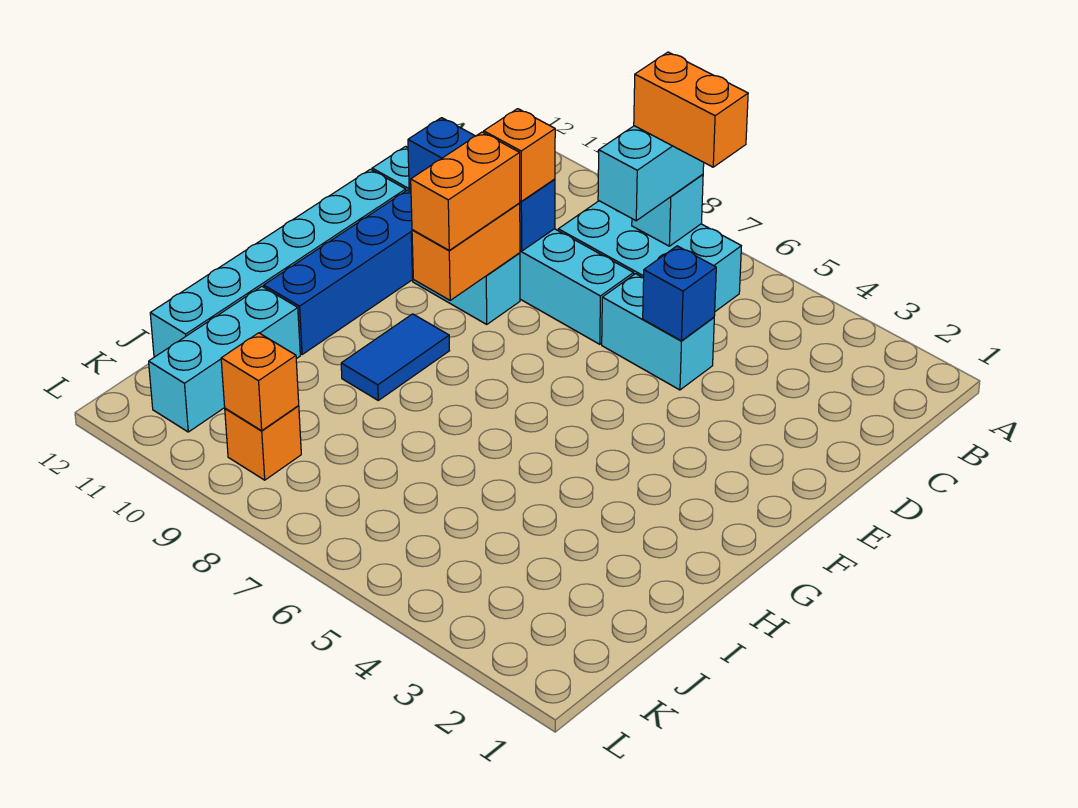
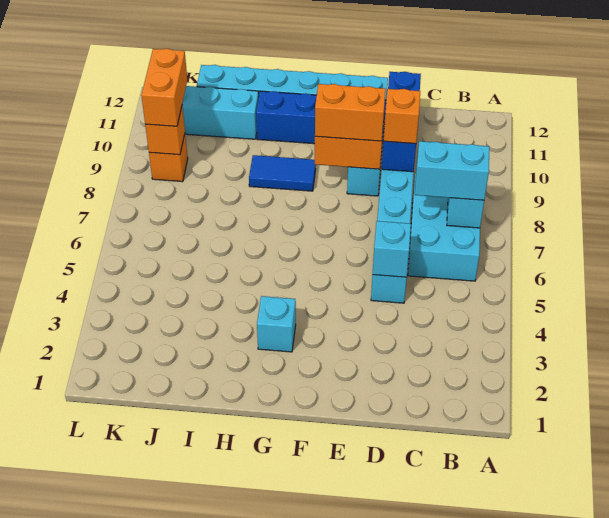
orange 1x2 brick [634,52,748,167] -> orange 1x2 brick moved to [141,49,187,126]
blue 1x1 brick [643,246,716,341] -> cyan 1x1 brick [373,221,411,277]
none -> cyan 1x1 brick [257,296,296,352]

